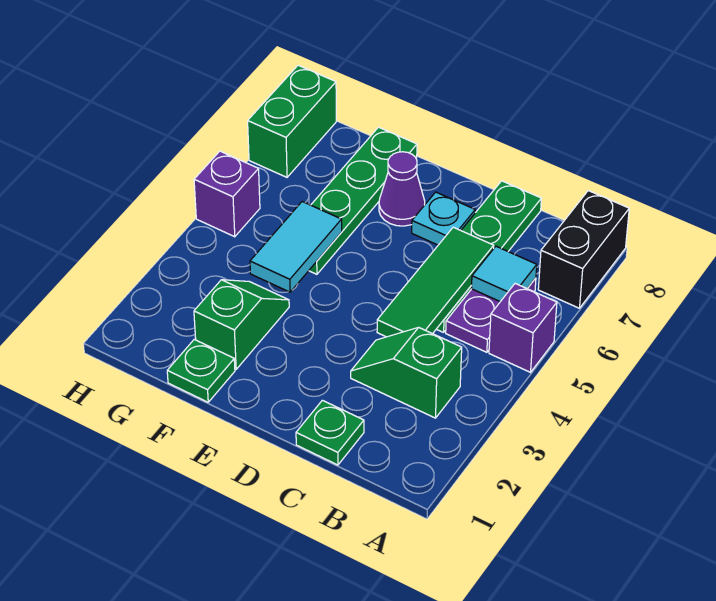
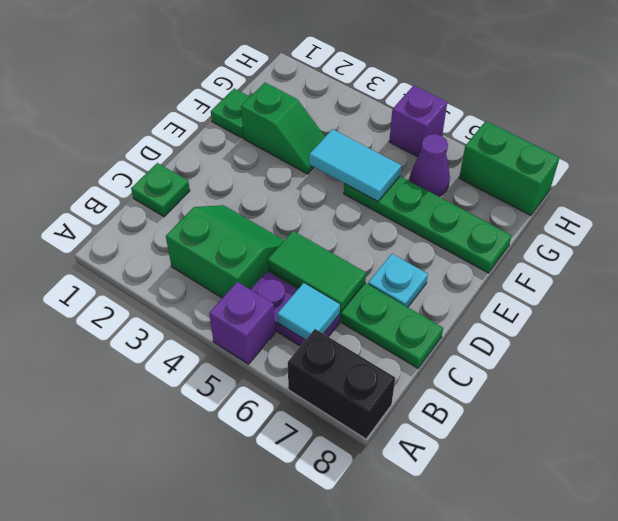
green 1x2 slope [351,327,462,418] -> green 2x2 slope [166,205,284,298]
green 1x3 tile [377,227,494,337] -> green 1x2 tile [268,231,366,312]
purple 1x1 cone [379,152,425,226] -> purple 1x1 cone moved to [410,134,450,196]

